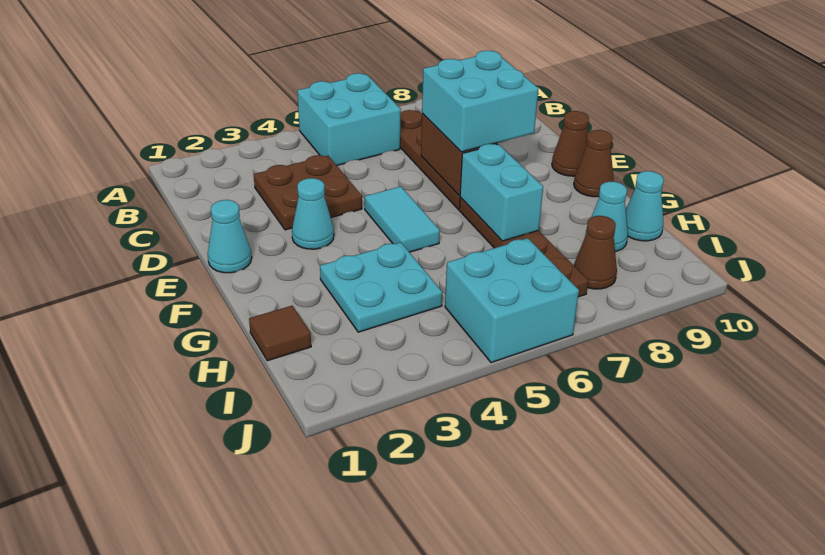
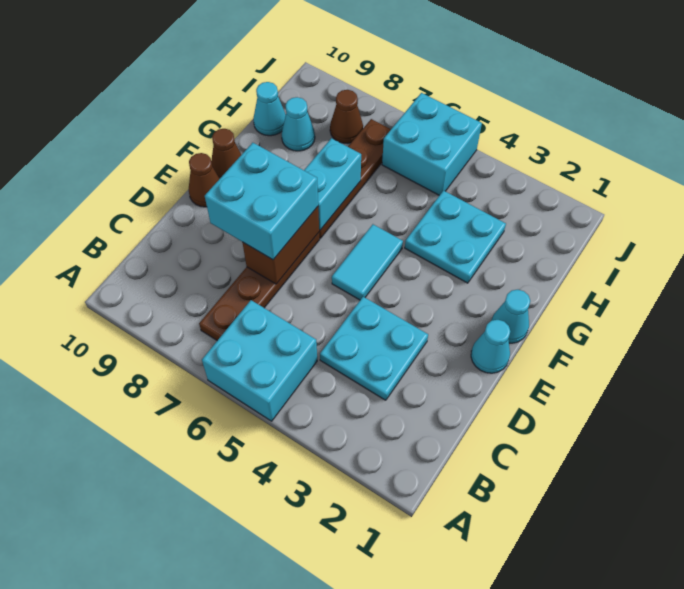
brown 2x2 plate [254,155,362,230] -> cyan 2x2 plate [320,297,428,400]
cyan 1x1 cone [292,178,334,249] -> cyan 1x1 cone moved to [491,290,530,343]
brown 1x1 tile [249,306,311,361] -> none

